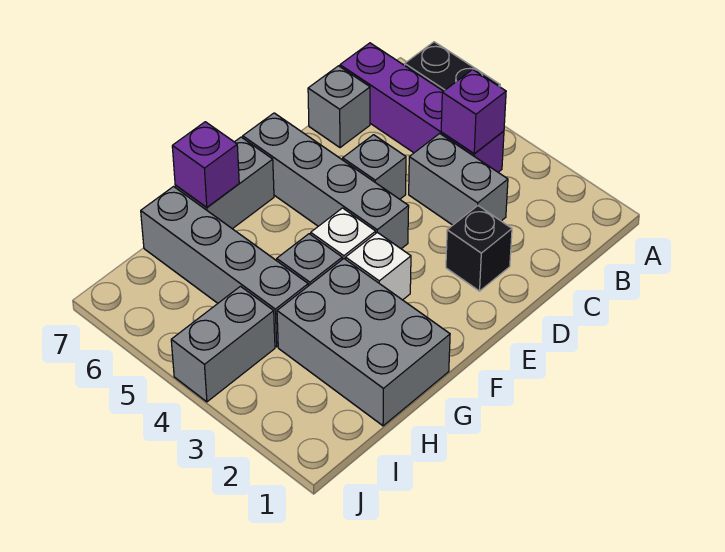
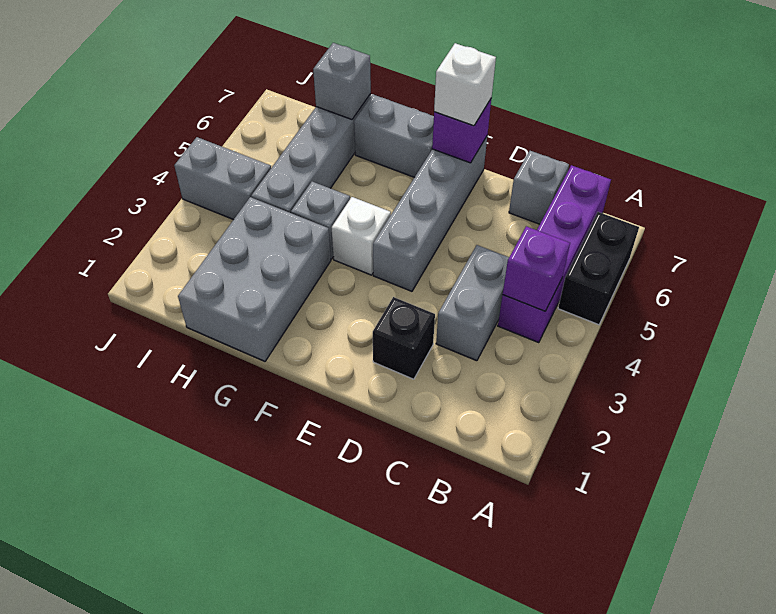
grey 1x1 brick [343,135,406,199] -> grey 1x1 brick moved to [313,43,371,119]
white 1x1 brick [346,232,411,300] -> white 1x1 brick moved to [434,43,496,126]
purple 1x1 brick [172,122,239,207] -> purple 1x1 brick moved to [432,99,491,163]

